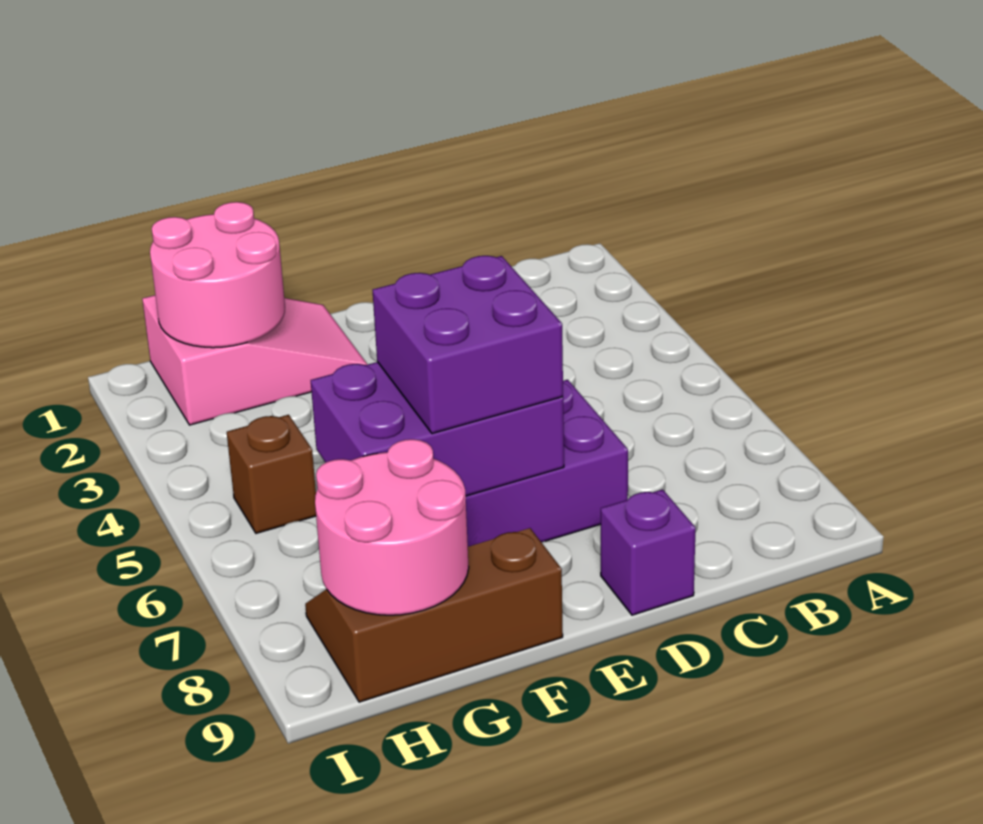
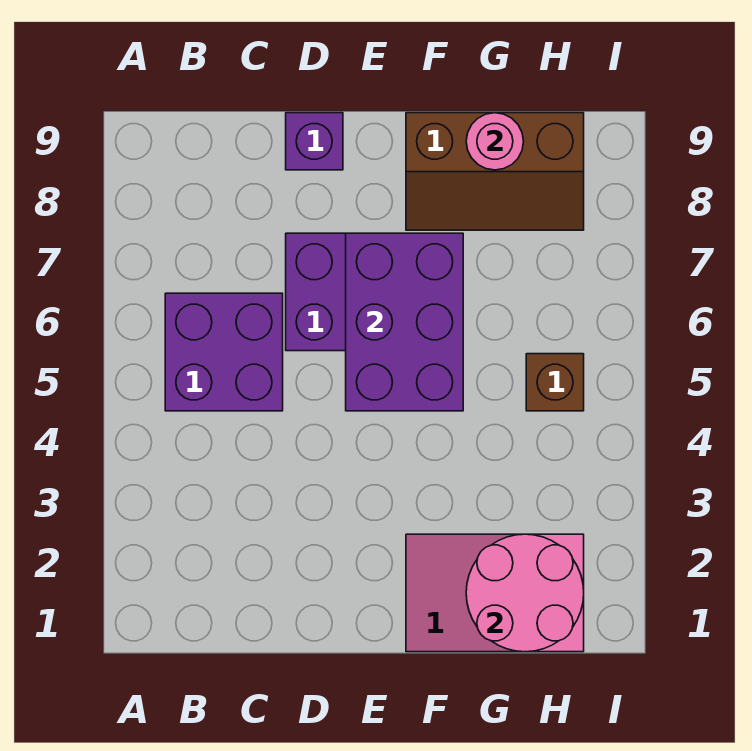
purple 2x3 brick [311,362,564,496] -> purple 2x3 brick turned to [346,233,463,411]
purple 2x2 brick [372,256,563,434] -> purple 2x2 brick moved to [165,293,283,411]
pink 2x2 round brick [315,439,469,615] -> pink 1x1 round brick [466,113,524,170]

